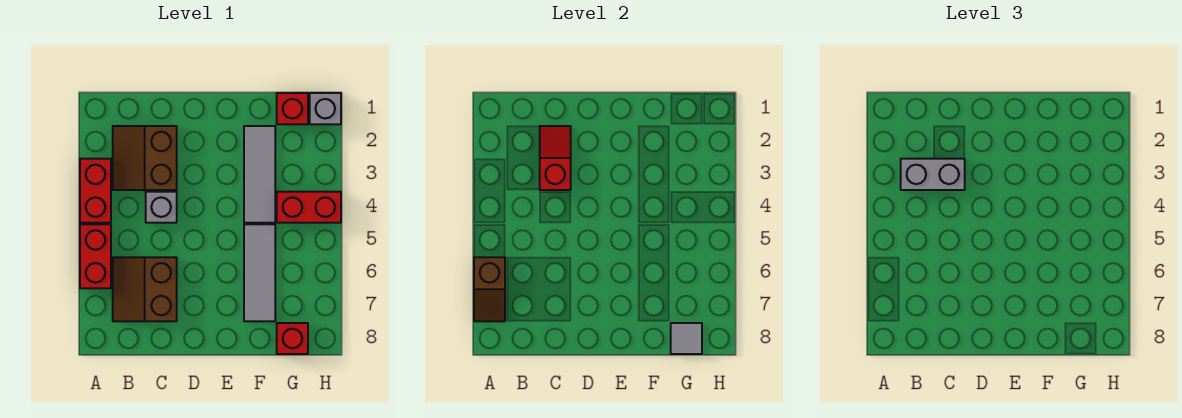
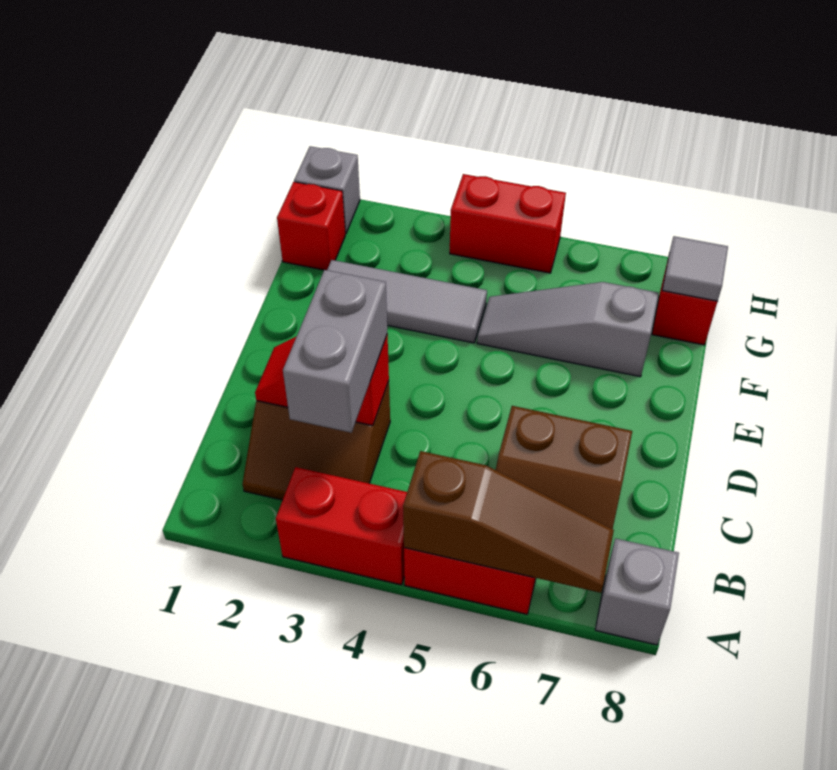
brown 1x2 slope [474,257,505,321] -> brown 1x3 slope [403,451,614,593]
grey 1x1 brick [146,192,177,223] -> grey 1x1 brick moved to [595,538,679,645]
grey 1x3 tile [244,224,275,321] -> grey 1x3 slope [477,282,659,377]
red 1x2 brick [277,192,341,223] -> red 1x2 brick turned to [450,174,566,273]

